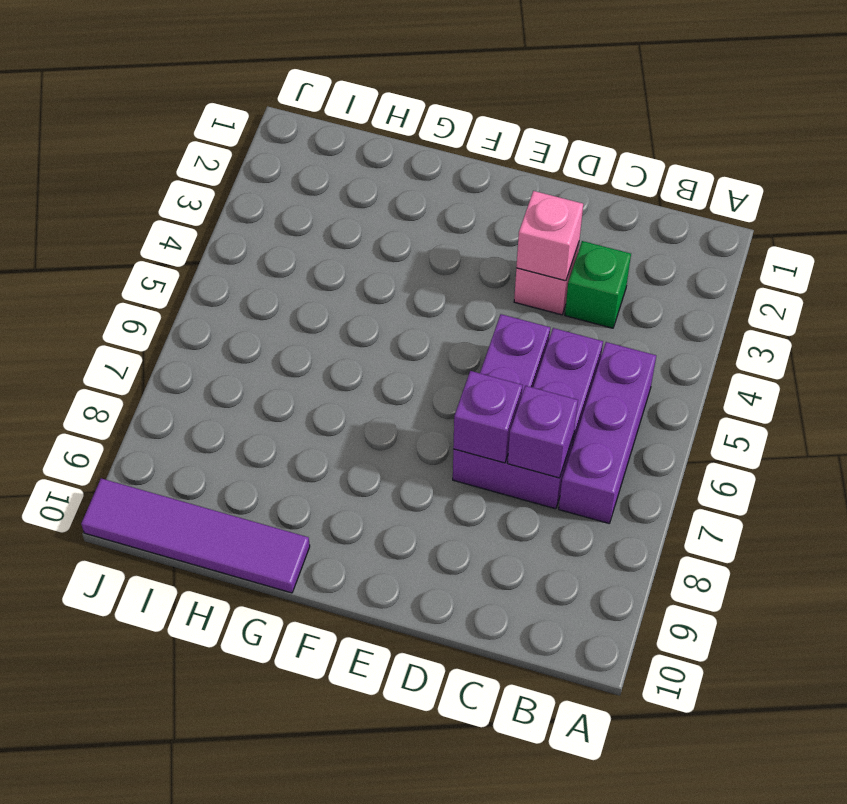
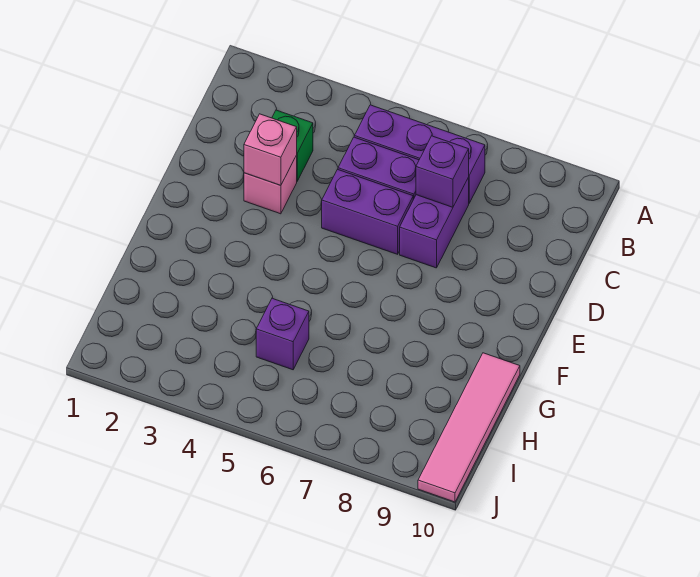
purple 1x1 brick [453,371,522,463] -> purple 1x1 brick moved to [256,298,309,370]
purple 1x4 tile [81,478,310,593] -> pink 1x4 tile [418,353,520,502]

